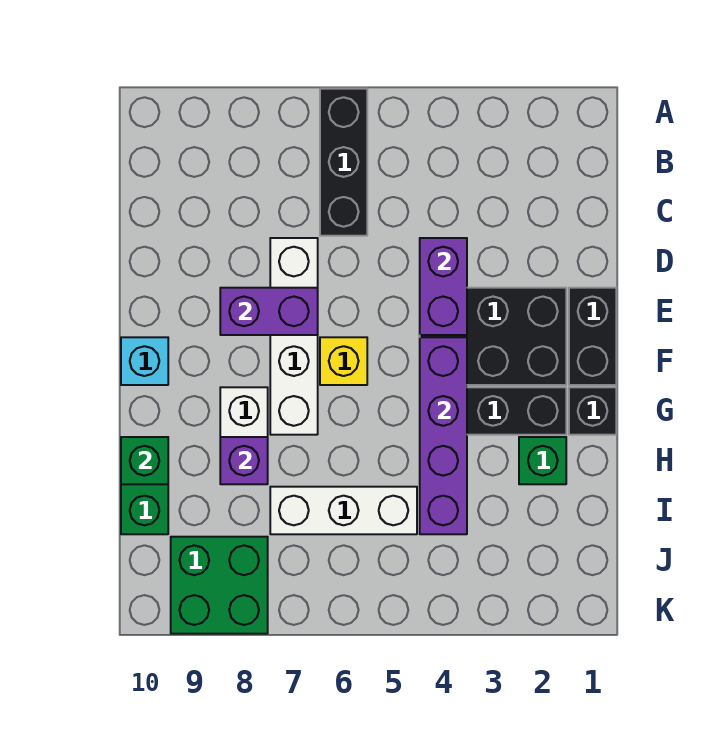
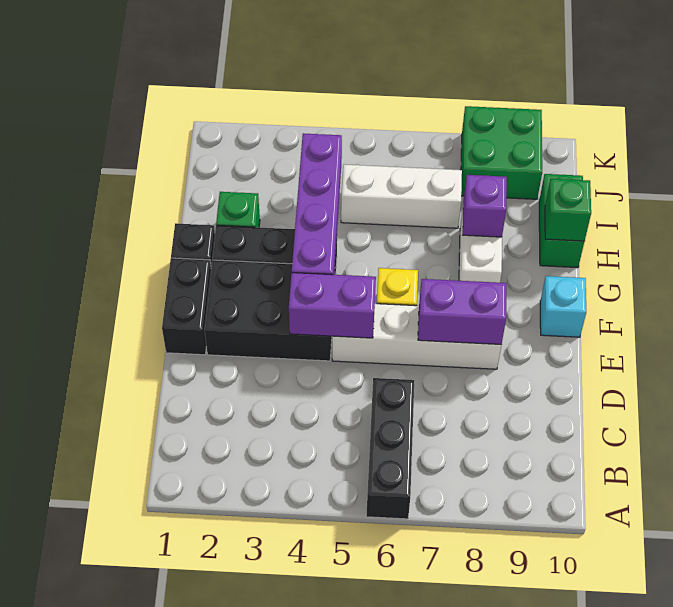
purple 1x2 brick [420,238,467,335] -> purple 1x2 brick turned to [289,273,376,338]
white 1x4 brick [270,238,318,435] -> white 1x4 brick turned to [332,304,501,369]

